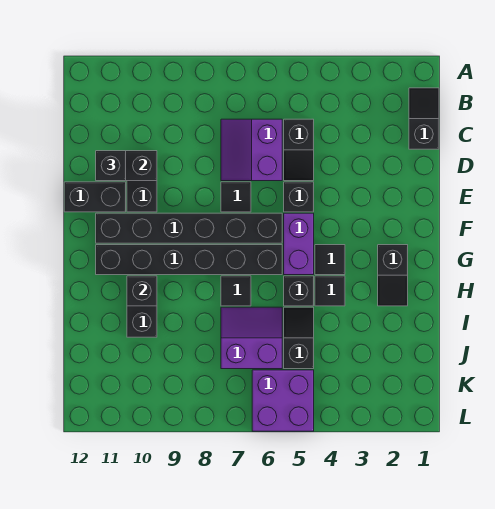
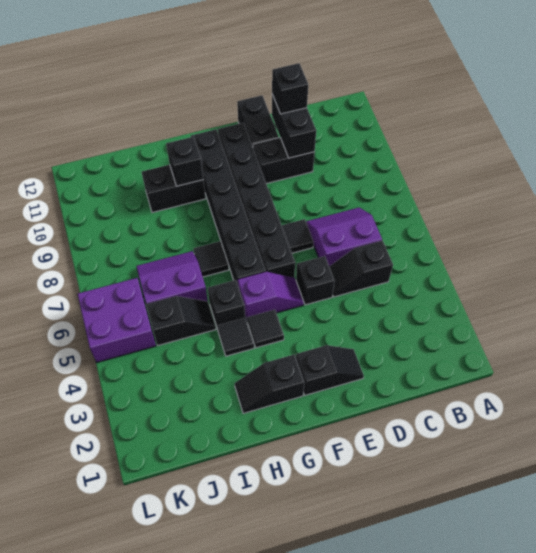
black 1x2 slope [409,88,439,149] -> black 1x2 slope moved to [296,345,364,395]
purple 1x2 brick [284,213,314,275] -> purple 1x2 slope [238,272,304,320]
purple 2x2 slope [221,307,282,369] -> purple 2x2 slope turned to [136,251,208,304]

